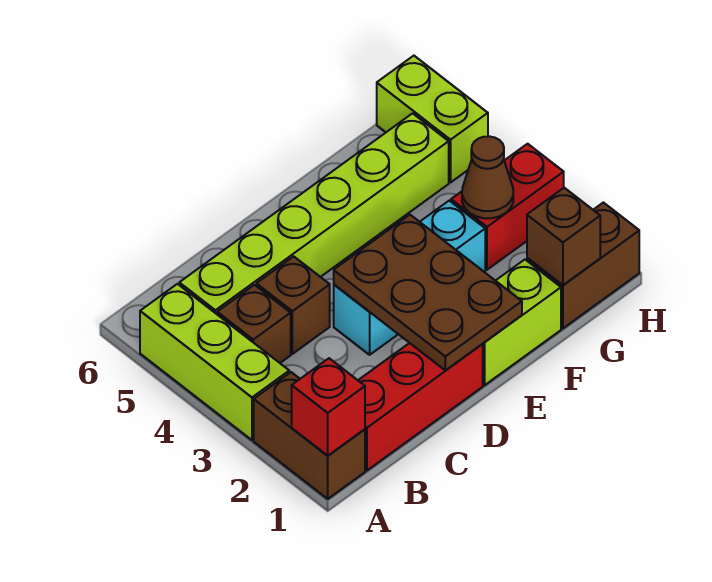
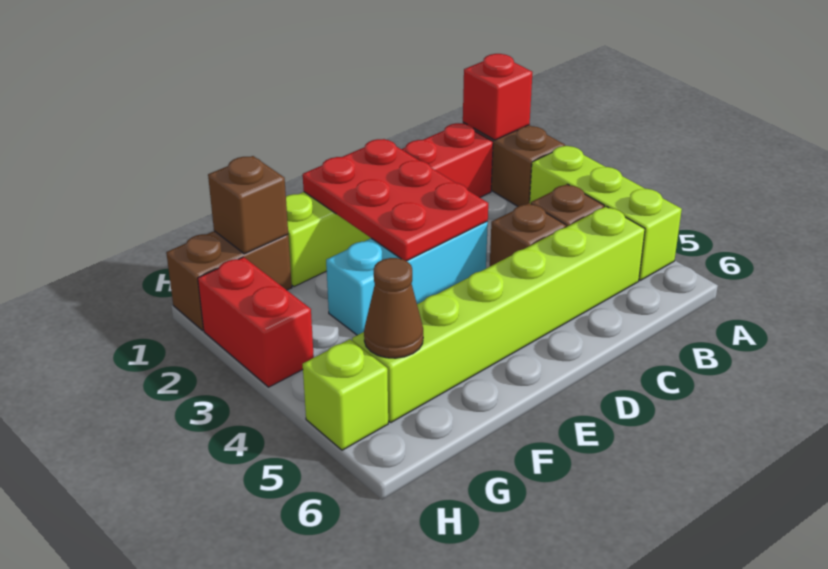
brown 2x3 plate [334,215,522,371] -> red 2x3 plate [303,139,488,261]
red 1x2 brick [451,144,564,270] -> red 1x2 brick turned to [198,257,314,387]
brown 1x1 cone [462,136,513,218] -> brown 1x1 cone moved to [364,258,423,358]
lime 1x2 brick [377,56,488,182] -> lime 1x1 brick [303,339,388,450]

